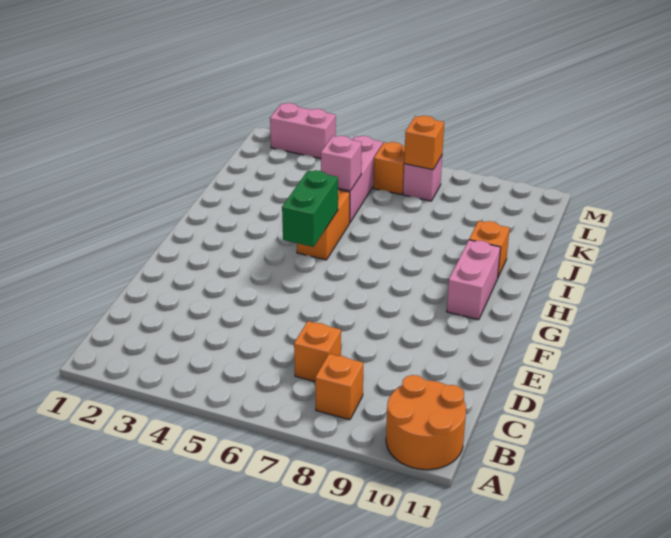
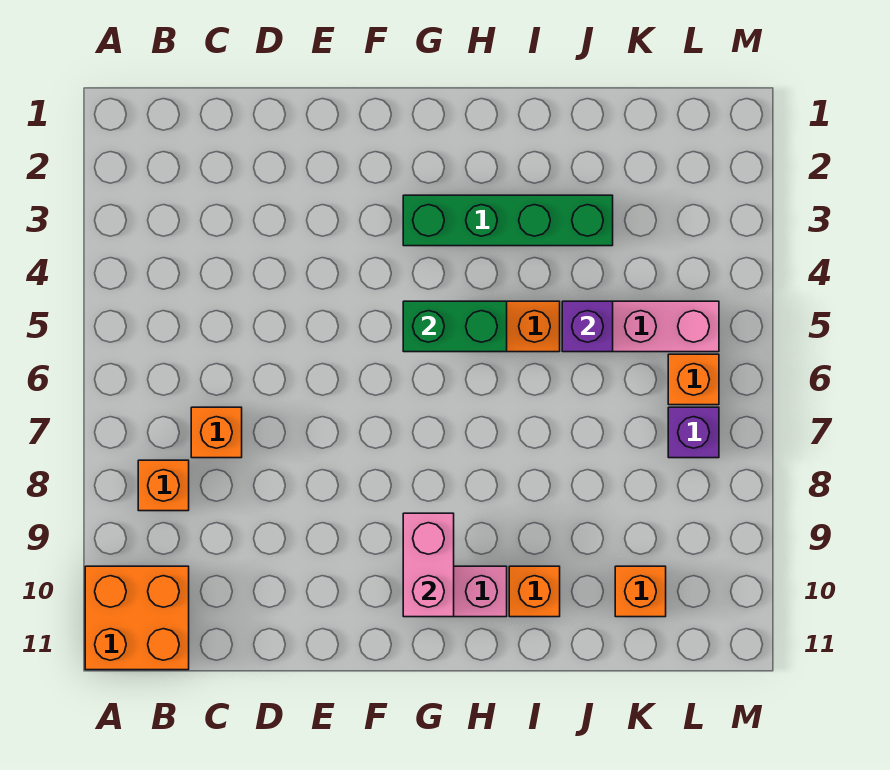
orange 2x2 round brick [386,375,466,470] -> orange 2x2 brick [85,566,189,670]
none -> green 1x4 brick [403,195,613,246]
pink 1x1 brick [321,136,362,191] -> purple 1x1 brick [562,301,613,352]
pink 1x1 brick [403,156,442,201] -> purple 1x1 brick [668,407,719,458]
orange 1x1 brick [404,116,444,170] -> orange 1x1 brick moved to [615,566,666,617]
pink 1x2 brick [270,103,336,159] -> pink 1x2 brick moved to [403,513,454,617]

